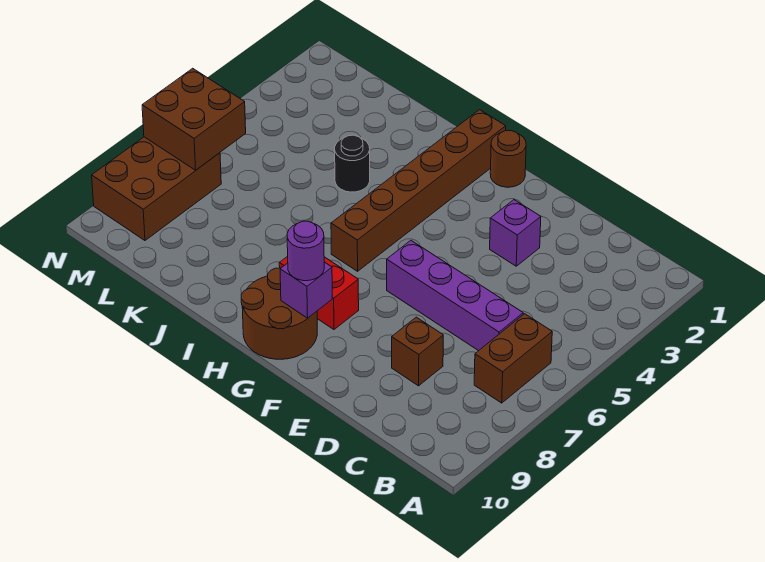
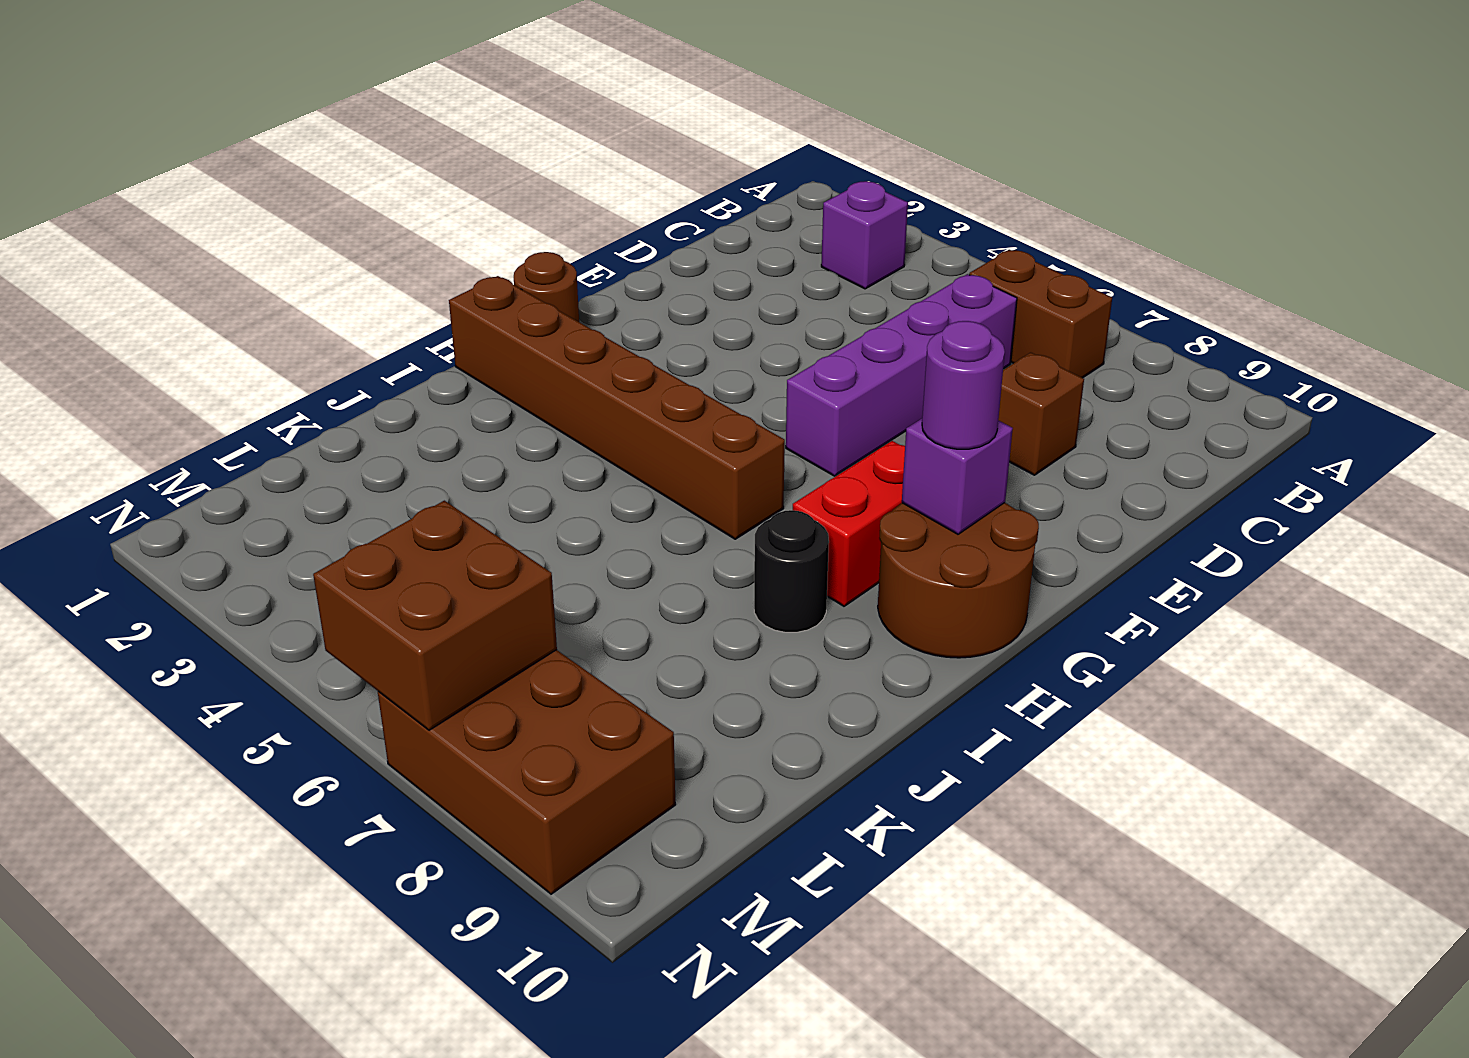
purple 1x1 brick [490,200,541,266] -> purple 1x1 brick moved to [821,181,908,289]
black 1x1 round brick [335,135,370,192] -> black 1x1 round brick moved to [754,510,829,632]

